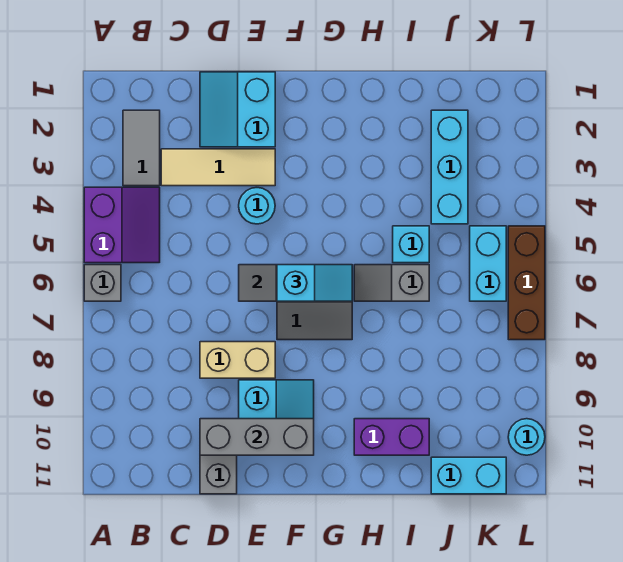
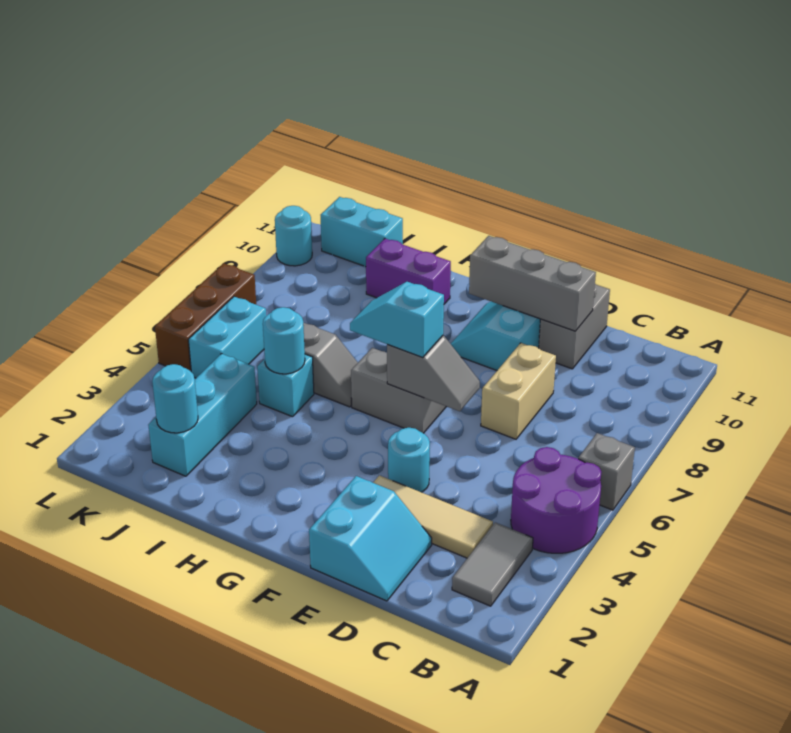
purple 2x2 slope [84,187,160,263] -> purple 2x2 round brick [511,447,601,553]
tan 1x2 brick [200,342,275,378] -> tan 1x2 brick turned to [481,343,556,439]
none -> cyan 1x1 round brick [263,307,305,374]
none -> cyan 1x1 round brick [152,364,198,433]

